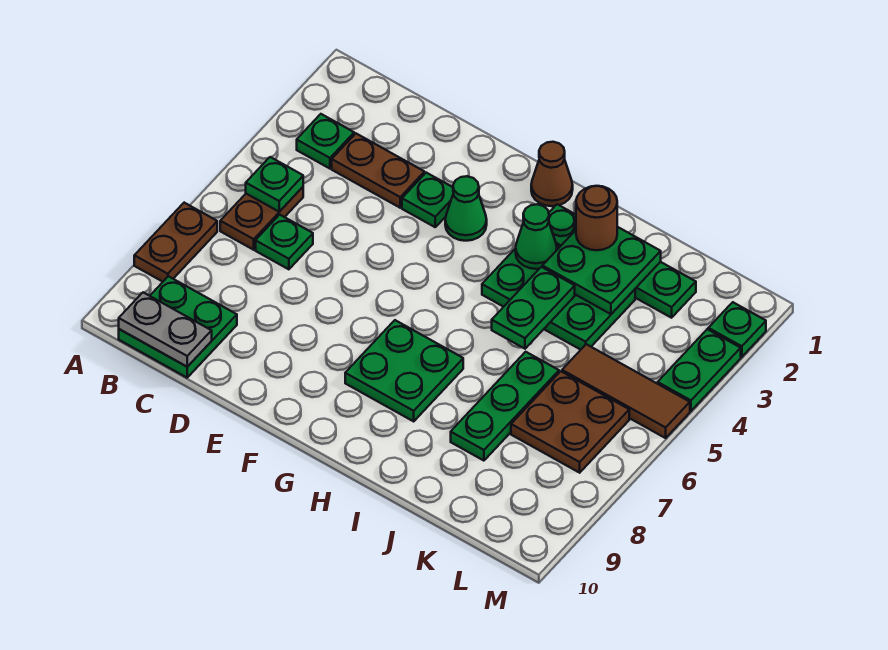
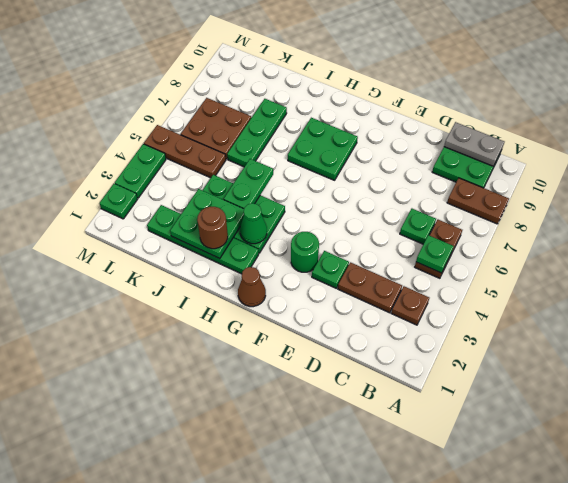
brown 1x2 plate [134,203,217,282] -> brown 1x2 plate turned to [447,178,509,224]
green 1x1 plate [297,114,354,169] -> brown 1x1 plate [391,286,429,325]
green 1x1 cone [445,176,487,241] -> green 1x1 round brick [291,232,319,272]
brown 1x3 tile [562,344,690,438] -> brown 1x3 plate [144,125,226,178]

